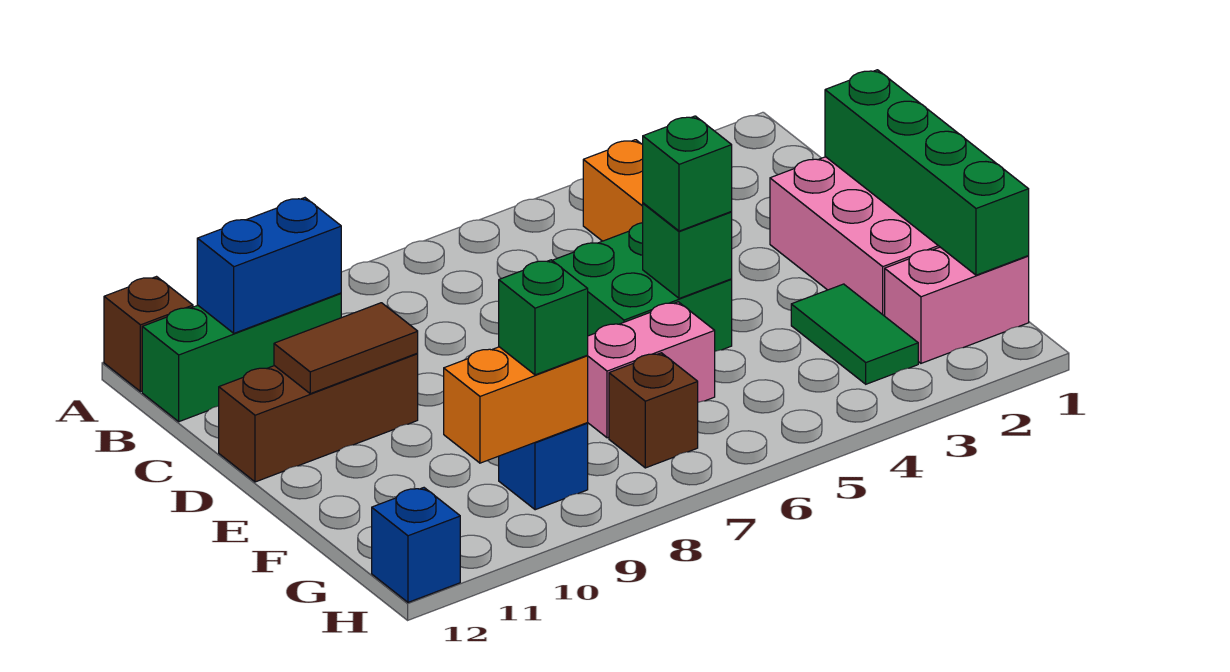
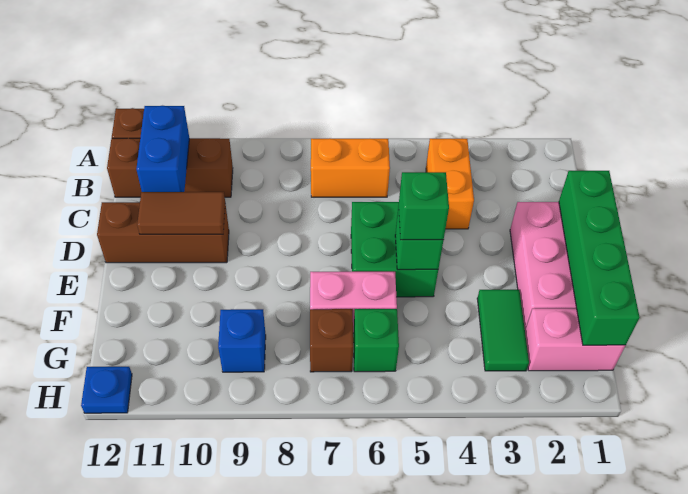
green 1x3 brick [142,293,341,422] -> brown 1x3 brick [107,138,233,197]
blue 1x2 brick [197,198,341,333] -> blue 1x2 brick turned to [136,106,189,192]
orange 1x2 brick [444,347,588,463] -> orange 1x2 brick moved to [311,138,390,197]
green 1x1 brick [499,260,588,375] -> green 1x1 brick moved to [353,309,399,372]
blue 1x1 brick [372,488,460,602] -> blue 1x1 plate [81,367,132,413]

